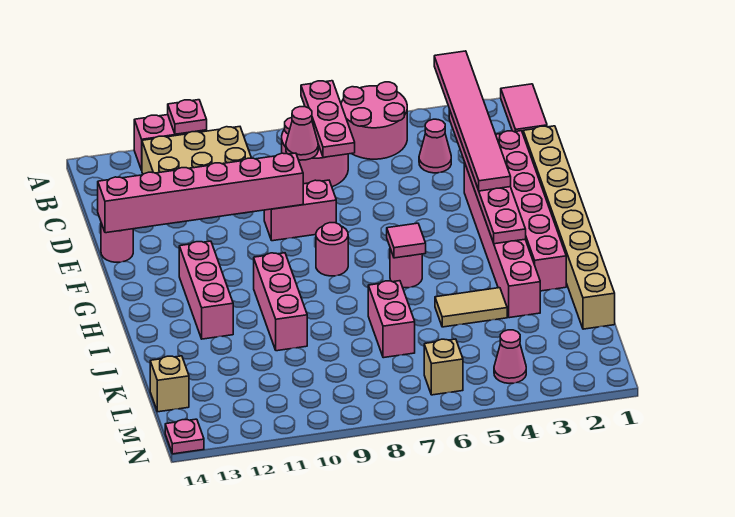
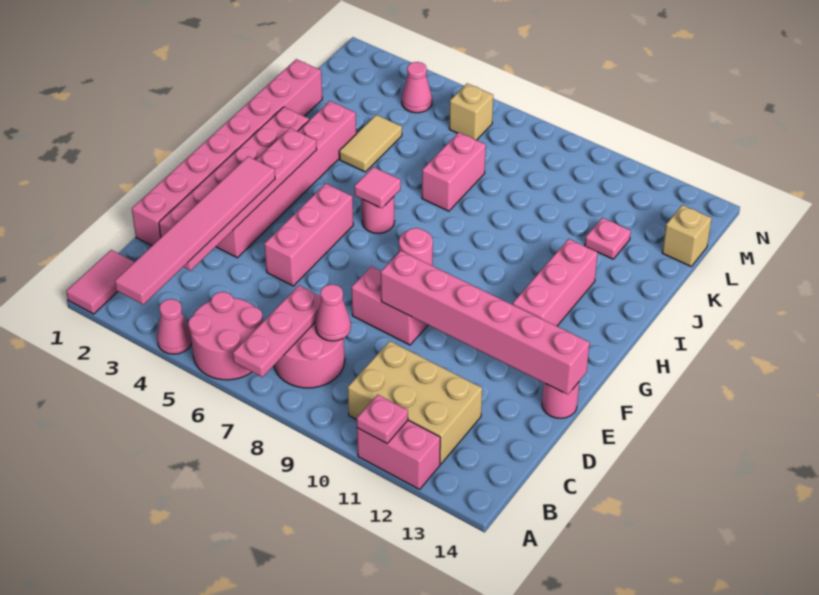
pink 1x1 cone [419,119,451,173] -> pink 1x1 cone moved to [157,299,192,354]
tan 1x8 brick [523,126,615,329] -> pink 1x8 brick [132,59,322,246]
pink 1x3 brick [254,253,307,351] -> pink 1x3 brick moved to [264,183,353,286]
tan 1x2 tile [435,288,507,327] -> tan 1x2 tile turned to [339,115,402,172]
pink 1x1 plate [165,419,204,454] -> pink 1x1 plate moved to [585,218,631,259]

